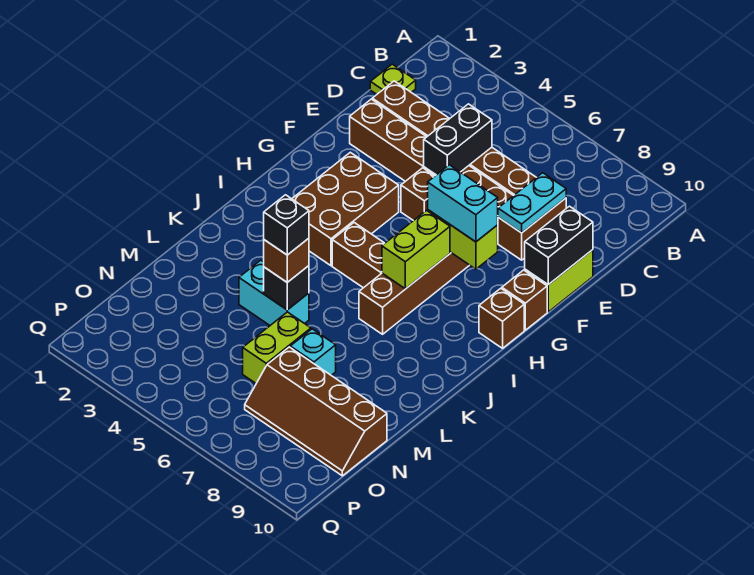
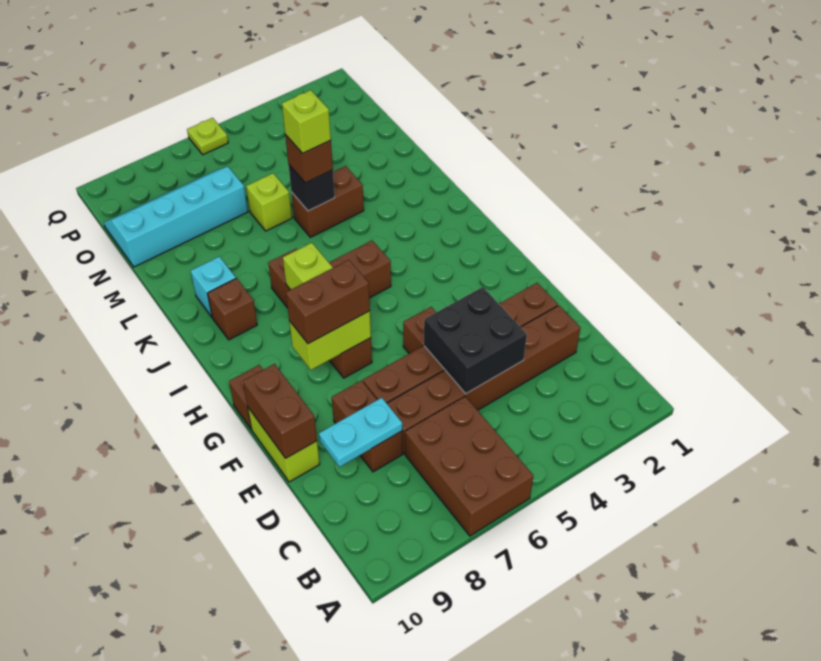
lime 1x1 plate [370,64,416,94] -> lime 1x1 plate moved to [187,118,228,155]
black 1x2 brick [424,104,492,175] -> black 2x2 brick [424,287,527,394]
cyan 1x2 plate [498,173,566,233] -> cyan 1x2 plate turned to [319,398,402,467]
black 1x2 brick [525,206,593,285] -> brown 1x2 brick [243,364,317,458]
brown 2x3 brick [292,152,399,266] -> brown 2x3 brick moved to [405,397,533,536]
cyan 1x2 brick [428,165,498,242] -> brown 1x2 brick [286,260,370,344]
brown 1x1 brick [479,288,524,348] -> brown 1x1 brick moved to [208,278,257,340]
cyan 1x2 brick [239,260,309,325] -> brown 1x2 brick [291,166,364,237]
black 1x1 brick [264,195,309,255] -> lime 1x1 brick [282,90,331,153]
lime 1x2 brick [243,312,311,383] -> lime 1x1 brick [246,173,292,231]
cyan 1x1 brick [290,329,336,375] -> cyan 1x1 brick moved to [191,257,236,317]
brown 2x4 slope [245,347,387,476] -> cyan 2x4 slope [104,167,248,267]

